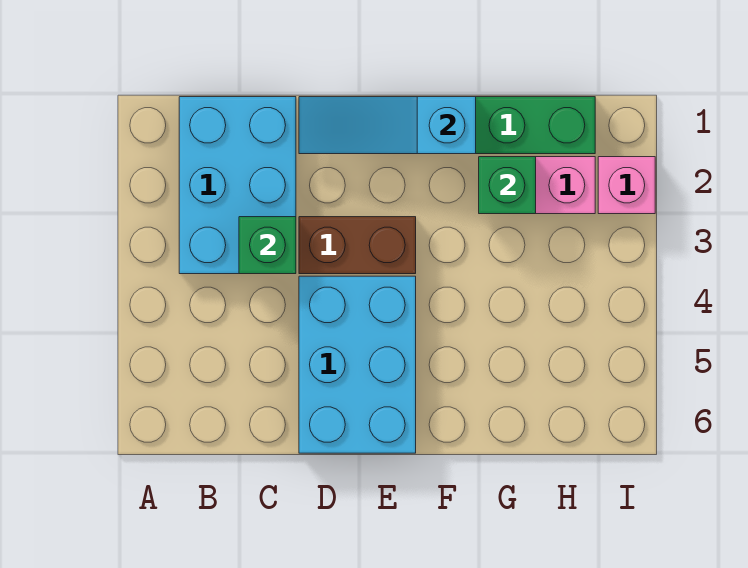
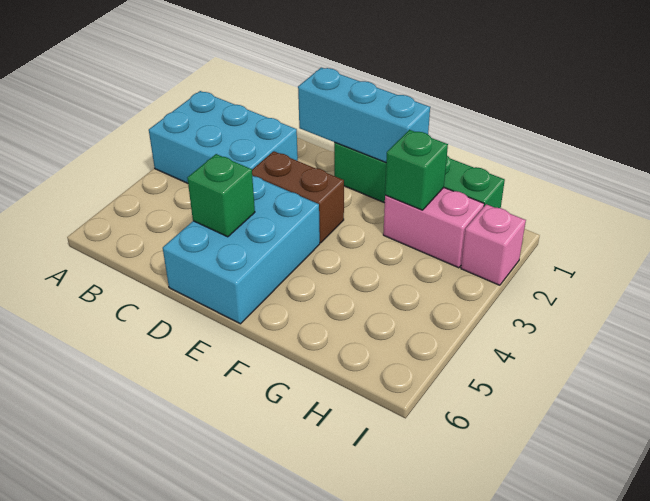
cyan 2x3 brick [179,97,296,274] -> cyan 2x3 brick turned to [149,91,298,183]
green 1x1 brick [239,217,296,274] -> green 1x1 brick moved to [187,154,255,237]
cyan 1x3 slope [299,97,476,154] -> cyan 1x3 brick [298,68,430,163]

